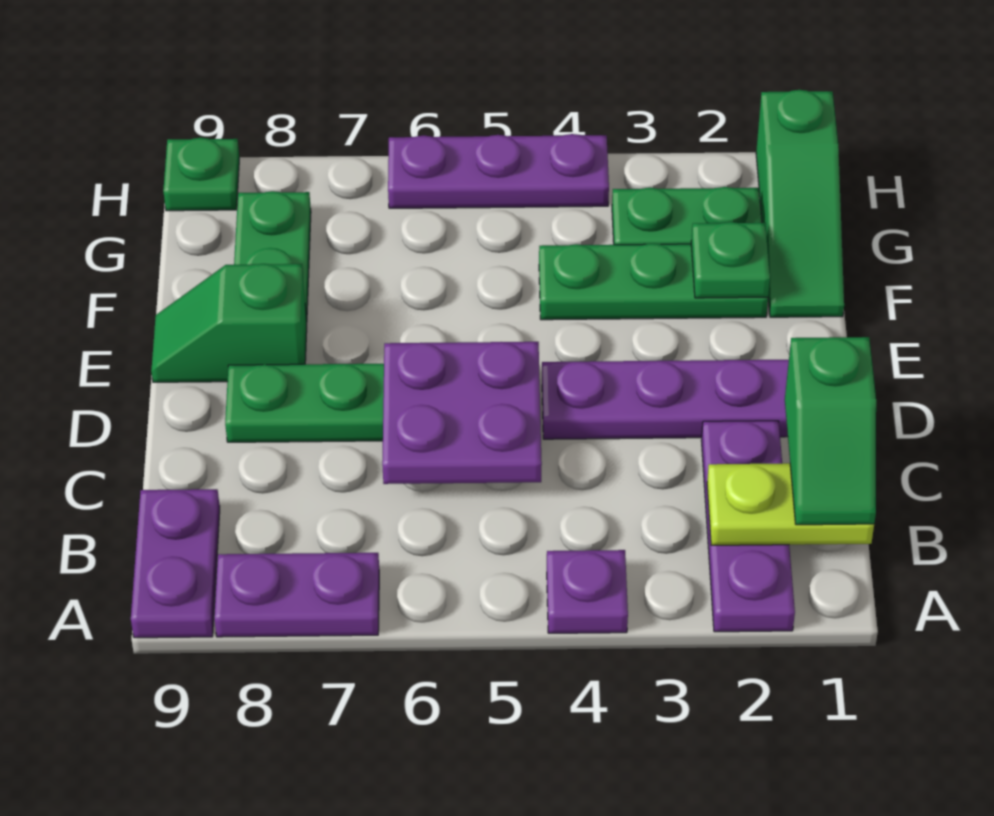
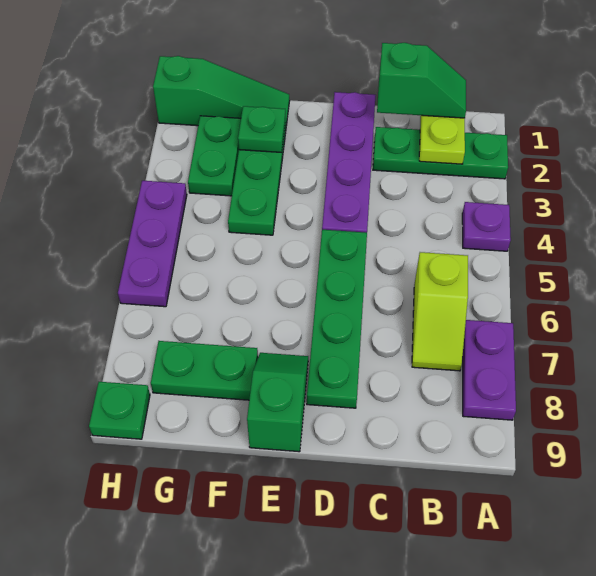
purple 1x3 plate [701,421,795,632] -> green 1x3 plate [373,127,508,179]
purple 1x2 plate [131,489,220,638] -> none
none -> lime 1x2 slope [412,252,468,371]
purple 2x2 plate [382,342,542,484] -> none
green 1x2 slope [151,264,307,382] -> green 1x2 slope turned to [247,353,308,452]

